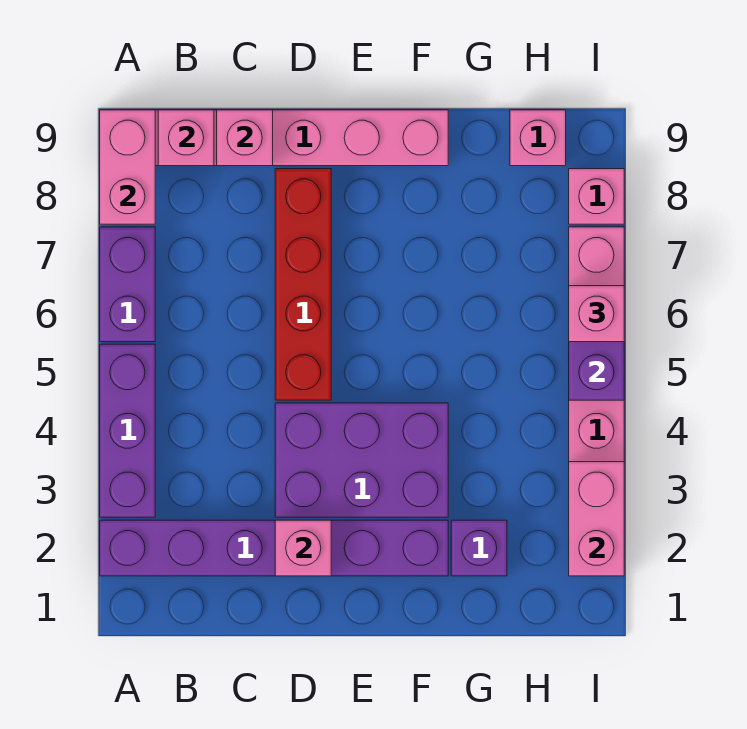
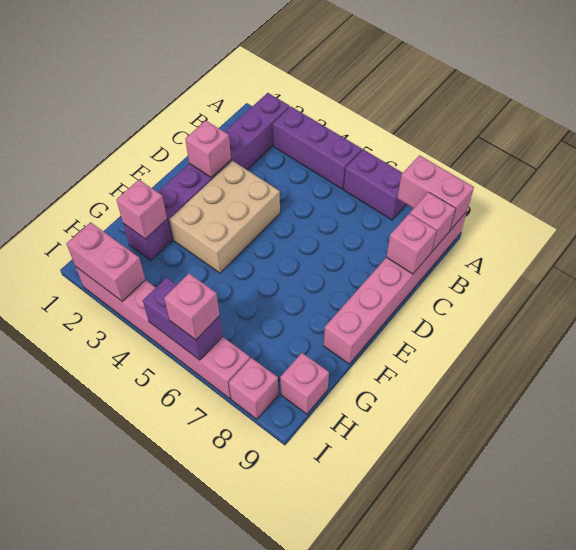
purple 2x3 brick [275,403,448,517] -> tan 2x3 brick [169,161,280,273]
red 1x4 brick [275,169,331,400] -> none
none -> pink 1x1 brick [116,180,167,239]

